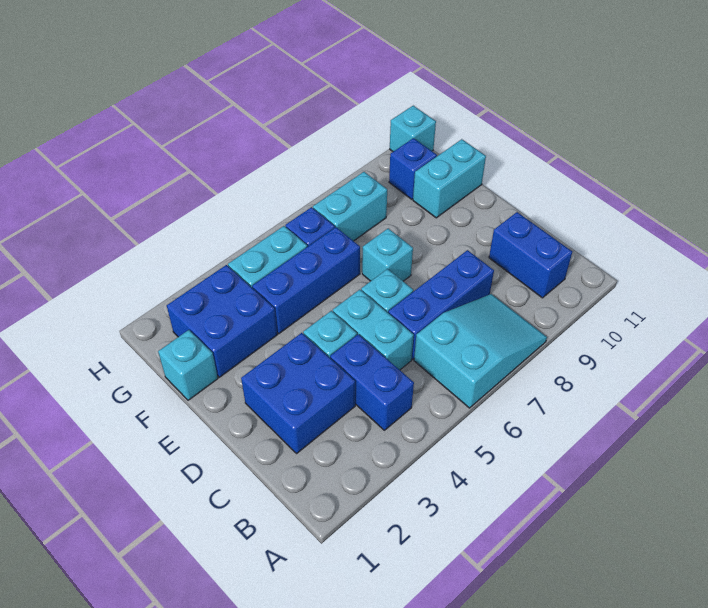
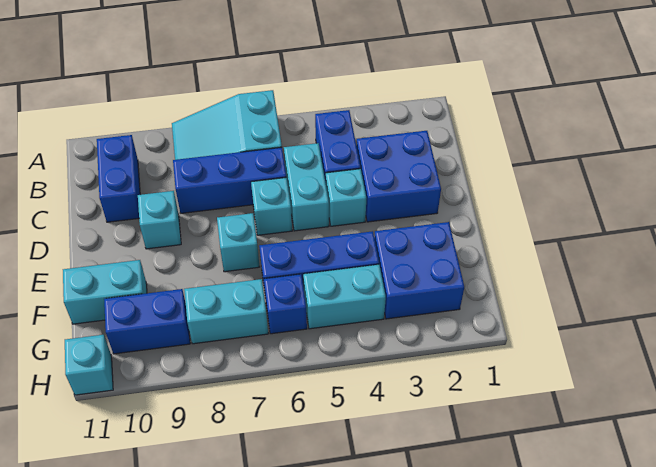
cyan 1x1 brick [158,330,218,400] -> cyan 1x1 brick moved to [138,191,181,249]
blue 1x1 brick [389,138,437,199] -> blue 1x2 brick [104,289,190,354]

